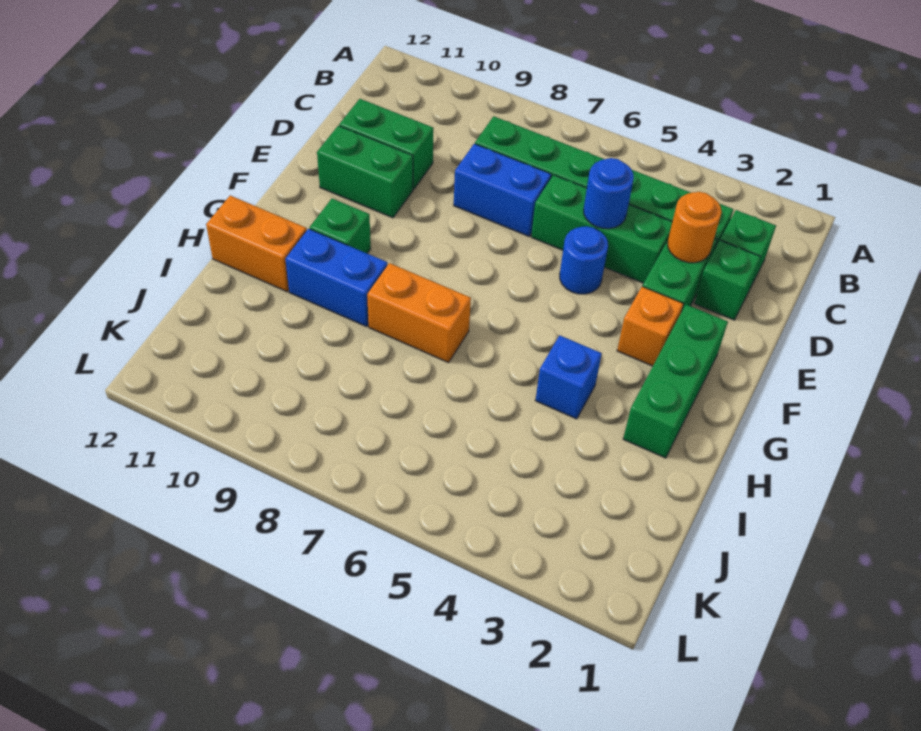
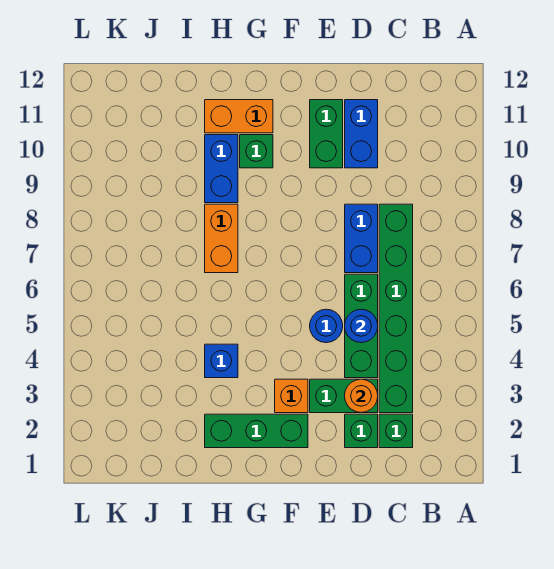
green 1x2 brick [339,99,434,189] -> blue 1x2 brick [345,100,378,168]
orange 1x2 brick [206,196,307,292] -> orange 1x2 brick turned to [205,100,273,133]

